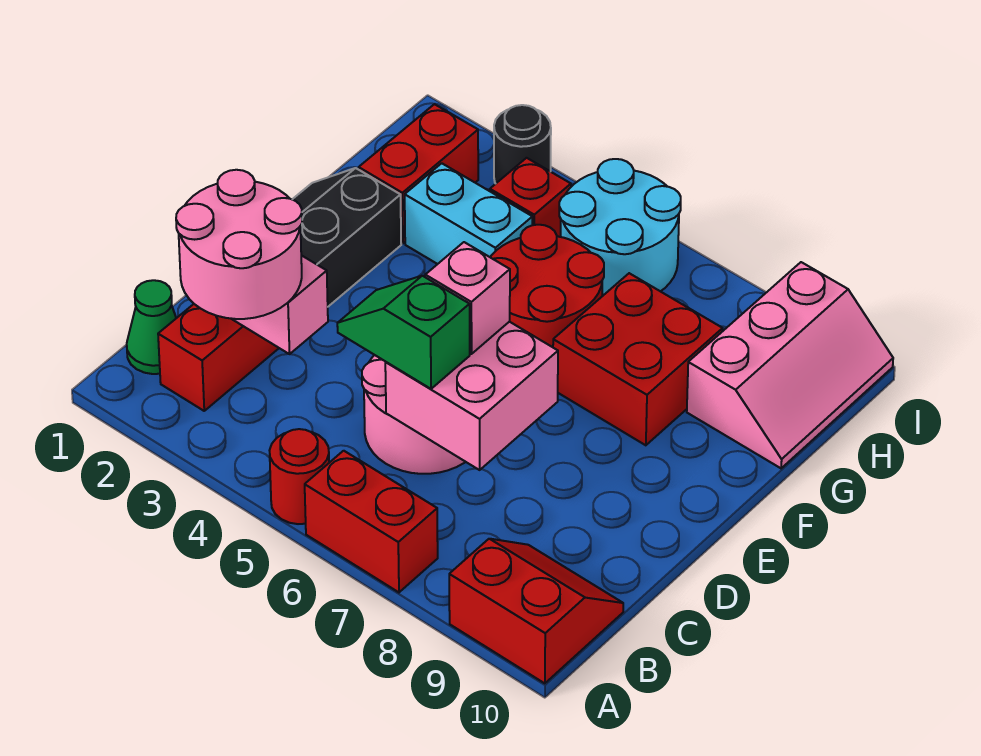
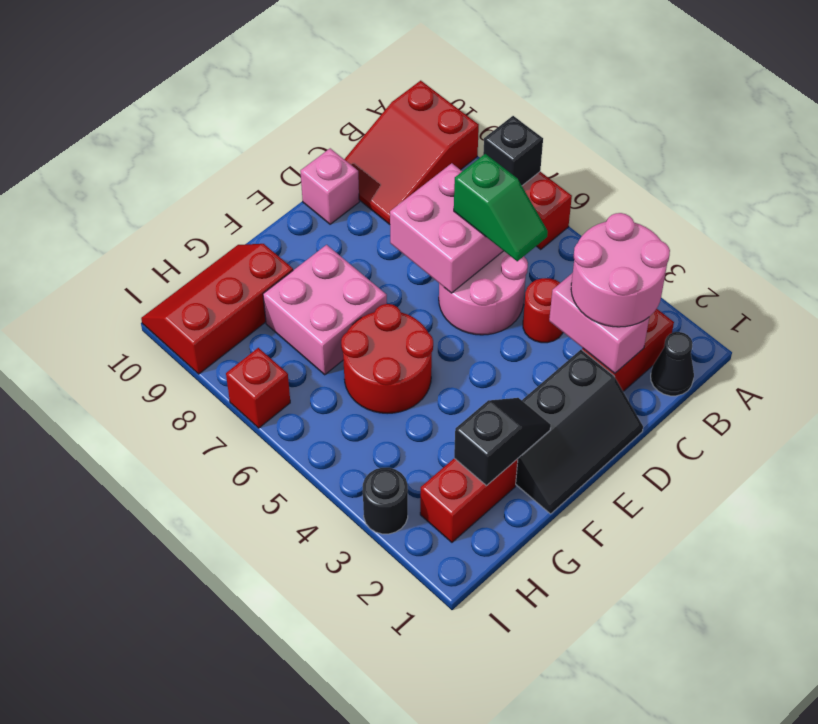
red 1x1 round brick [270,429,329,524] -> red 1x1 round brick moved to [523,278,563,343]
none -> black 1x1 brick [483,116,543,186]
red 2x2 slope [449,539,623,683] -> red 2x3 slope [344,81,479,224]
green 1x1 cone [127,280,176,374] -> black 1x1 cone [651,332,694,396]
pink 1x1 brick [425,242,510,354] -> pink 1x1 brick moved to [300,148,359,224]
none -> black 1x2 slope [454,398,551,486]
red 2x2 brick [553,273,723,445] -> pink 2x2 brick [263,245,387,375]
cyan 1x2 brick [405,163,532,264] -> none
pink 2x3 slope [687,262,893,468] -> red 2x3 slope [141,244,293,374]
red 1x1 brick [490,158,571,237] -> red 1x1 brick moved to [226,348,290,428]
cyan 2x2 round brick [559,159,681,296] -> none

